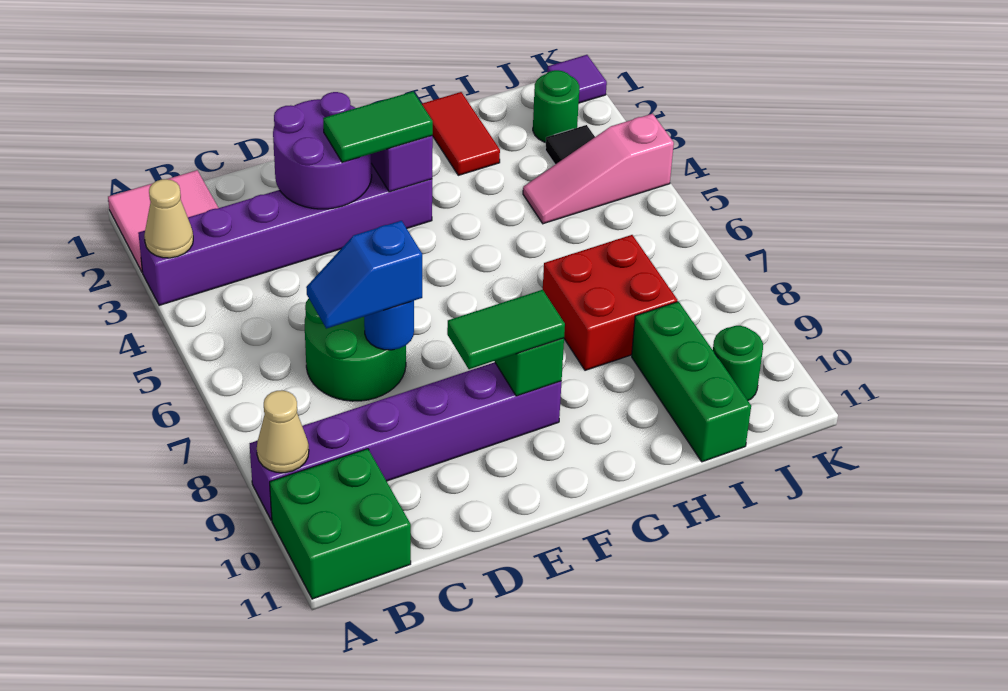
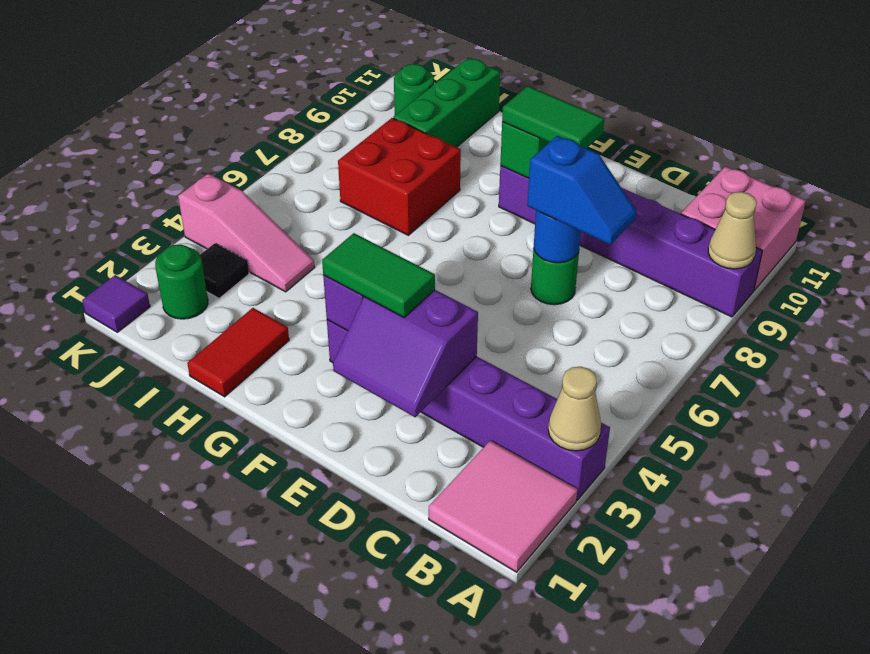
green 2x2 brick [270,449,411,599] -> pink 2x2 brick [681,166,806,290]
green 2x2 round brick [305,299,406,401] -> green 1x1 round brick [531,248,579,305]
purple 2x2 round brick [273,92,372,209] -> purple 2x2 slope [333,290,478,417]

